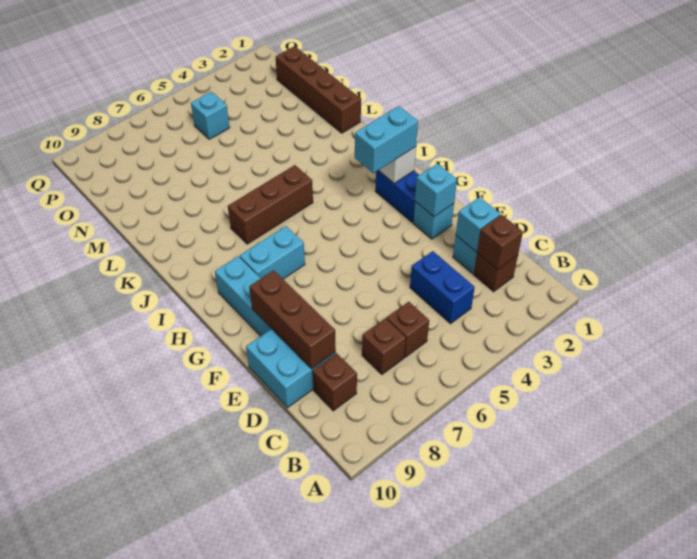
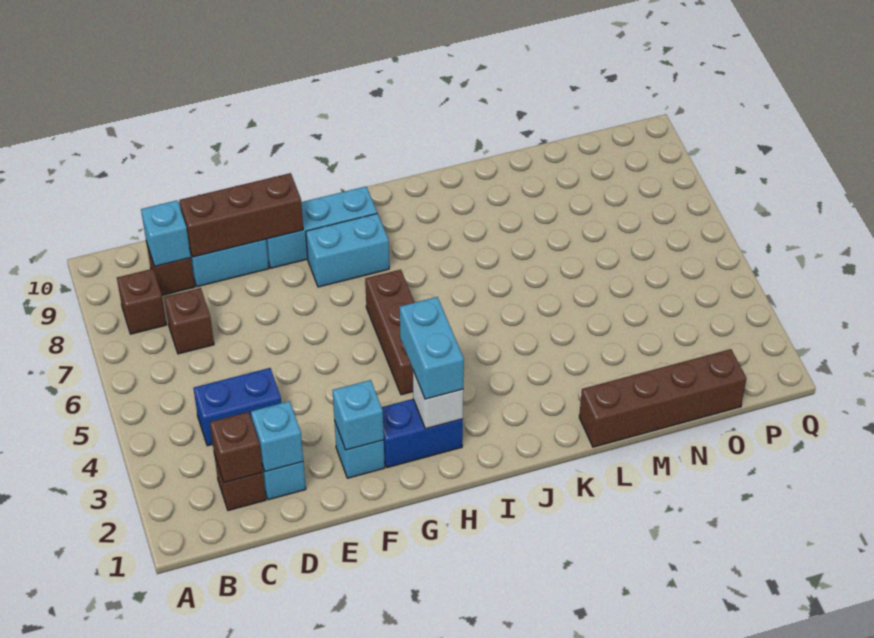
brown 1x1 brick [386,302,429,357] -> brown 1x1 brick moved to [117,269,166,334]
cyan 1x2 brick [240,226,305,279] -> cyan 1x2 brick turned to [306,213,389,287]
brown 1x3 brick [228,165,313,244] -> brown 1x3 brick moved to [365,270,415,395]
cyan 1x1 brick [191,92,230,139] -> cyan 1x1 brick moved to [141,201,191,266]

